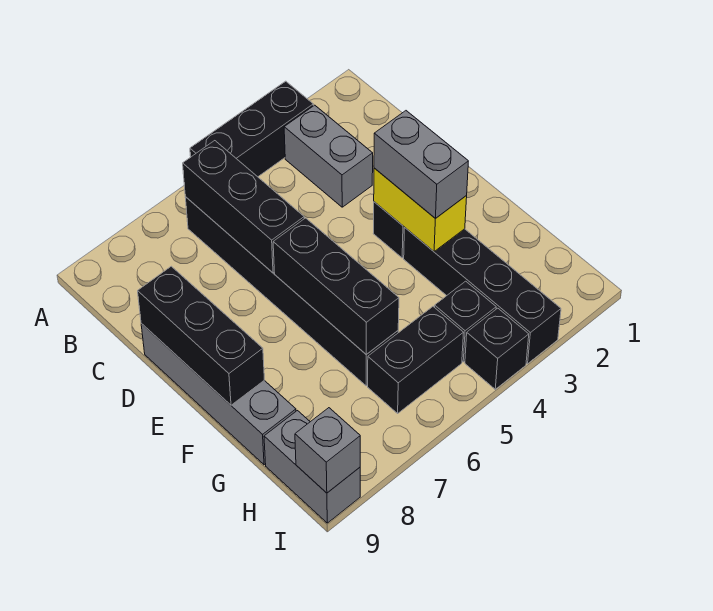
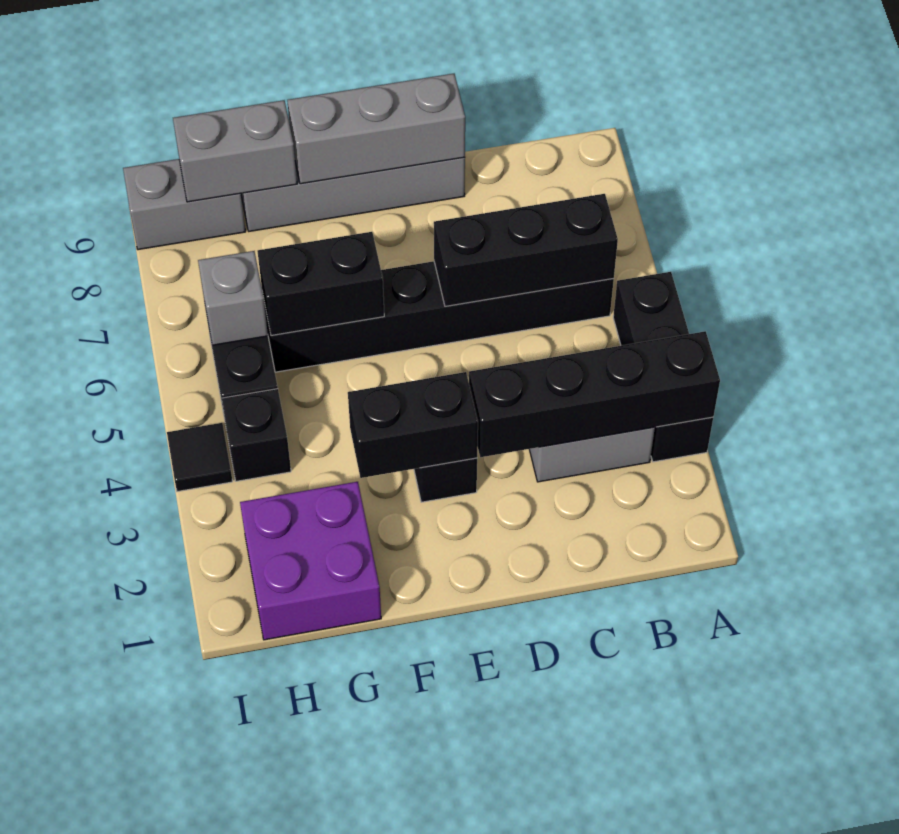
black 1x3 brick [138,266,264,405] -> grey 1x3 brick [287,74,465,184]
yellow 1x2 brick [374,168,467,252] -> black 1x2 brick [348,372,478,478]
grey 1x2 brick [374,111,468,219] -> grey 1x2 brick moved to [173,100,297,202]
black 1x3 brick [273,218,399,354] -> black 1x2 brick [258,232,384,335]
black 1x4 brick [404,228,561,364] -> black 1x4 brick moved to [469,331,720,457]
none -> purple 2x2 brick [240,482,381,640]
black 1x1 brick [465,308,529,389] -> black 1x1 tile [167,423,233,492]
grey 1x1 brick [295,408,360,493] -> grey 1x1 brick moved to [198,251,268,345]

